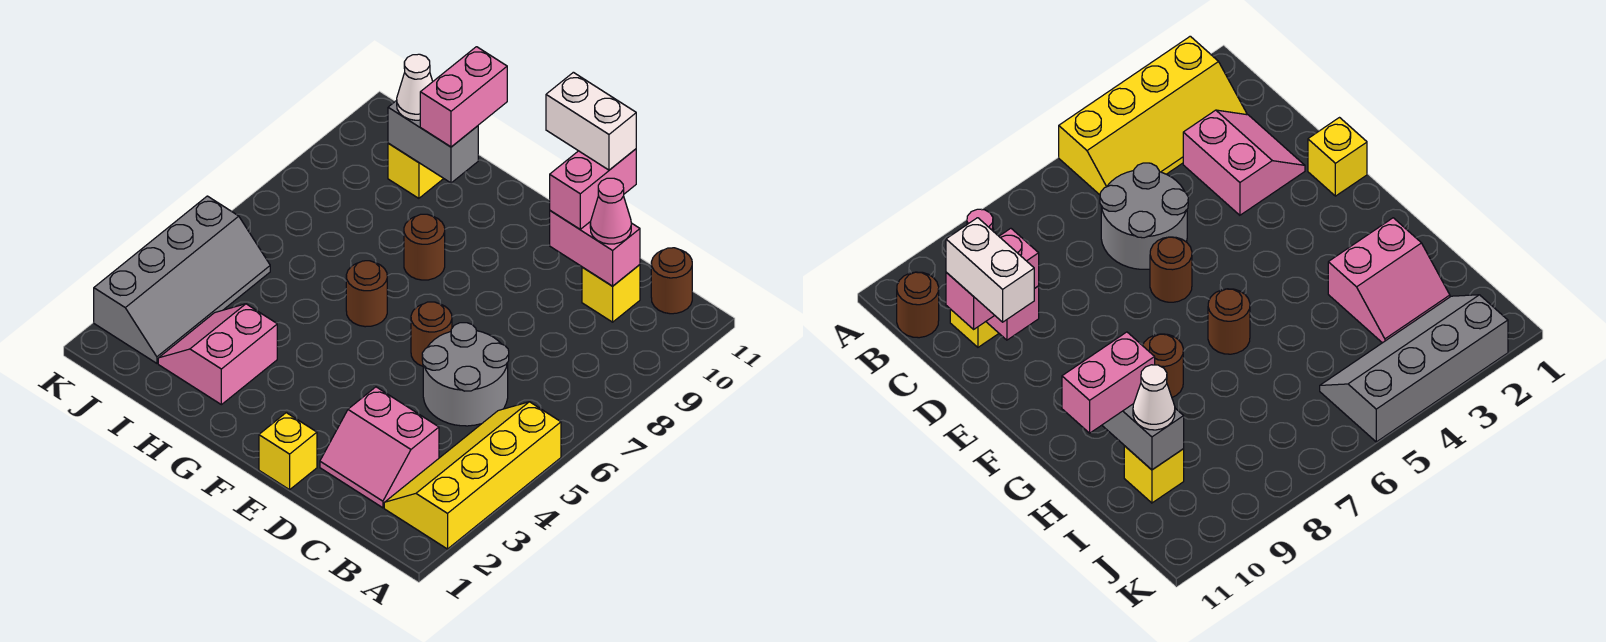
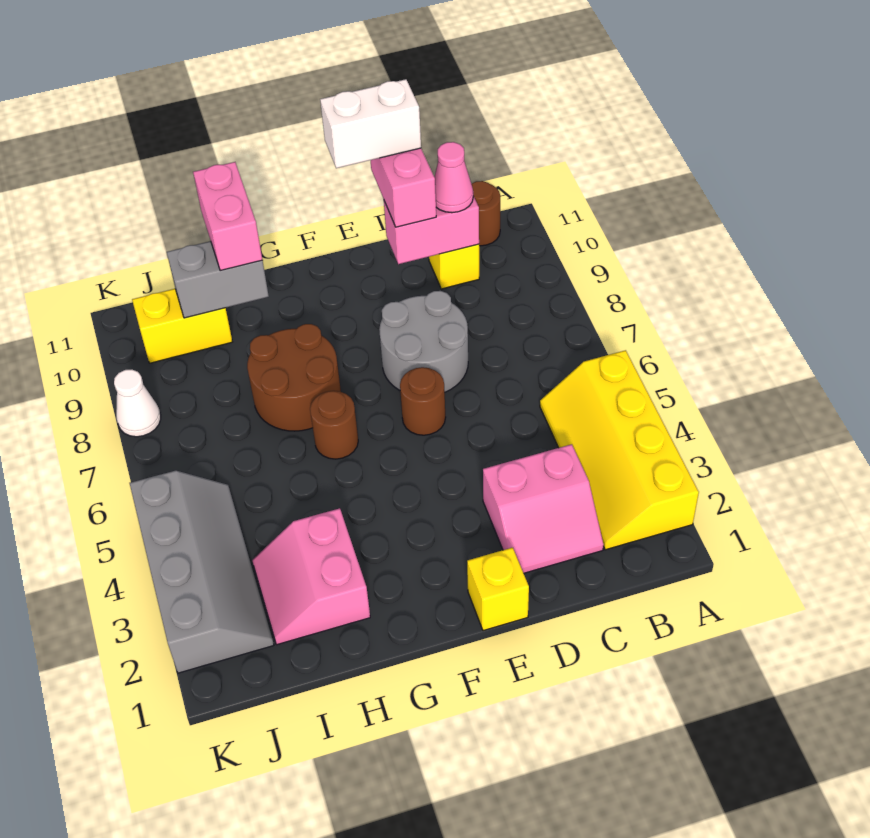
grey 2x2 round brick [422,323,509,426] -> grey 2x2 round brick moved to [379,291,468,392]
brown 1x1 round brick [404,214,445,280] -> brown 2x2 round brick [247,324,341,431]
yellow 1x1 brick [388,143,444,198] -> yellow 1x2 brick [132,289,232,363]
white 1x1 cone [397,54,433,120] -> white 1x1 cone moved to [114,370,161,437]

